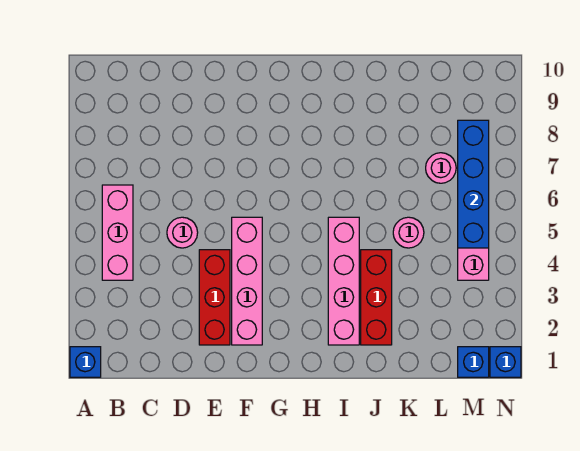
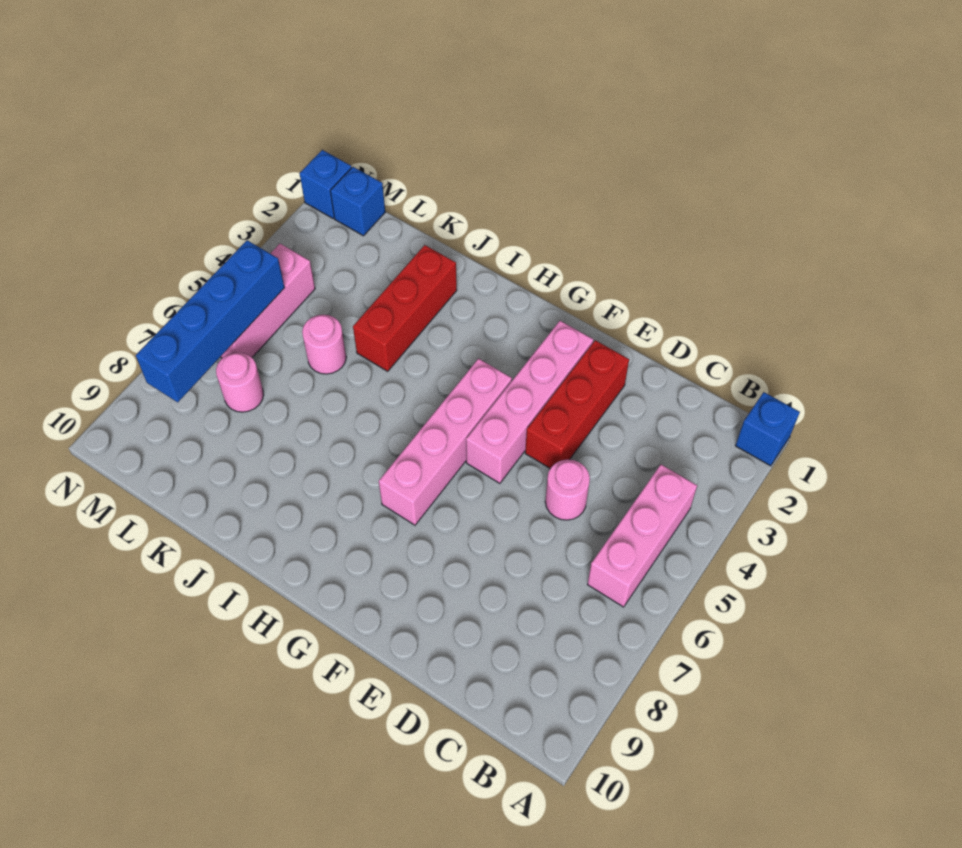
pink 1x4 brick [328,217,359,345] -> pink 1x4 brick moved to [379,359,512,525]

